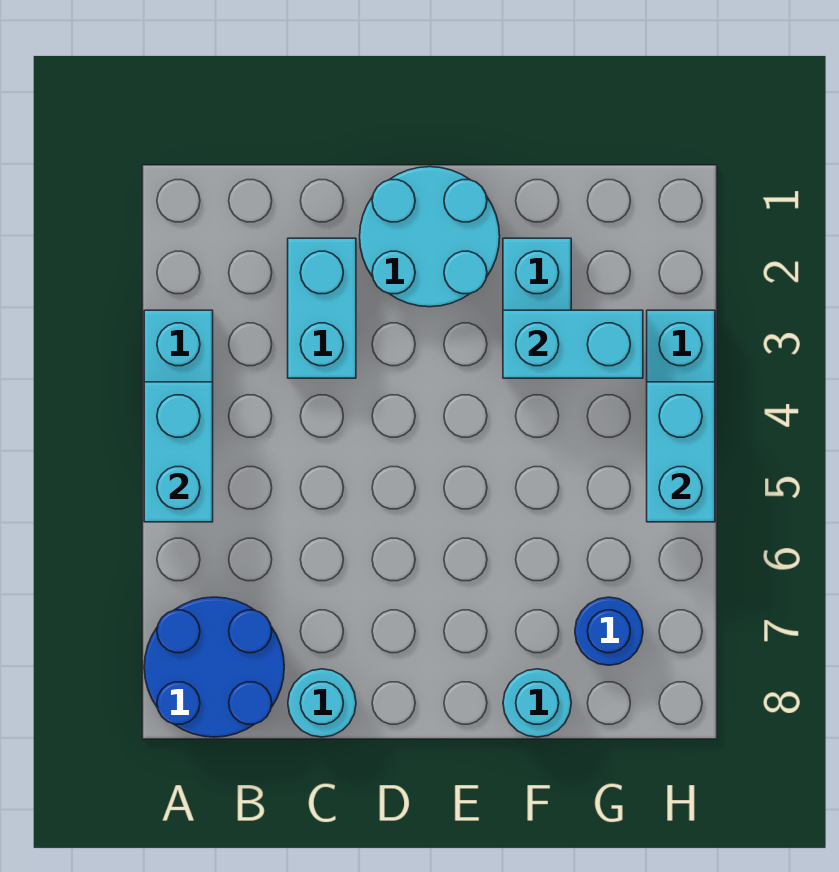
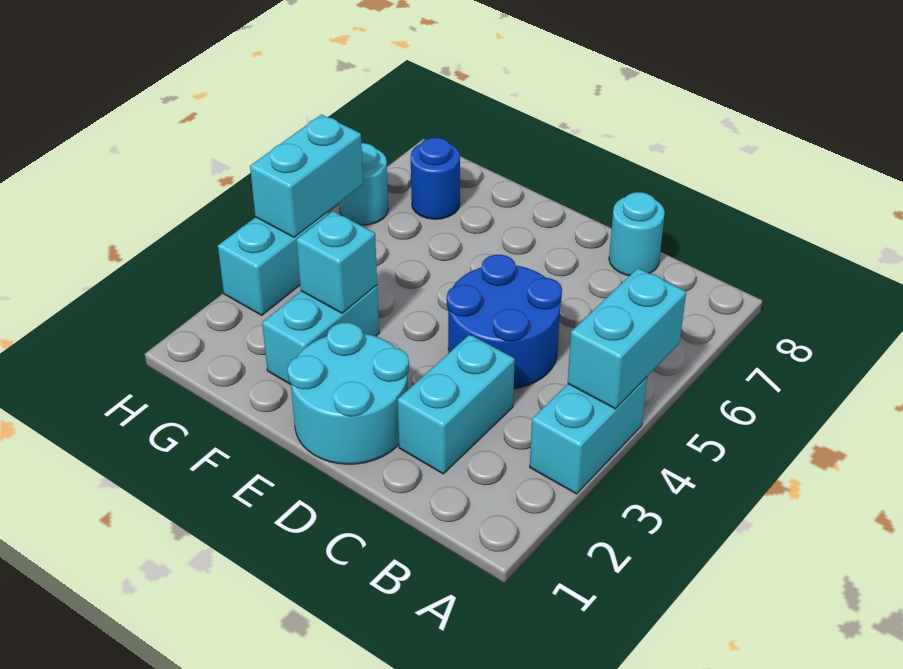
blue 2x2 round brick [144,597,284,737] -> blue 2x2 round brick moved to [447,255,562,388]
cyan 1x2 brick [503,310,643,378] -> cyan 1x1 brick [296,211,377,313]
cyan 1x1 round brick [503,669,571,737] -> cyan 1x1 round brick moved to [339,143,388,225]

